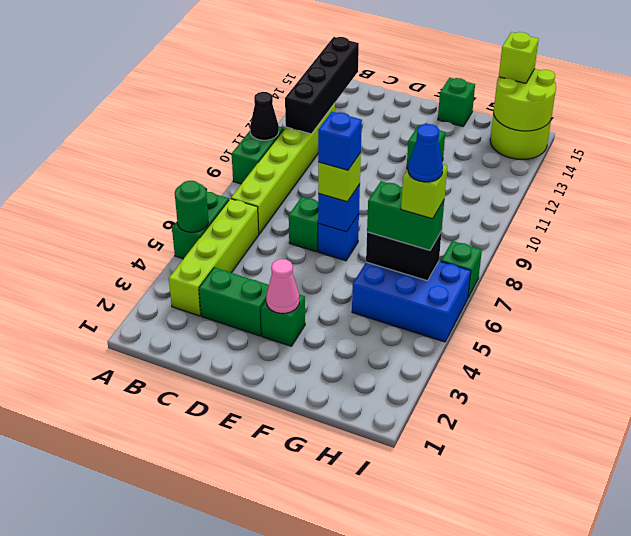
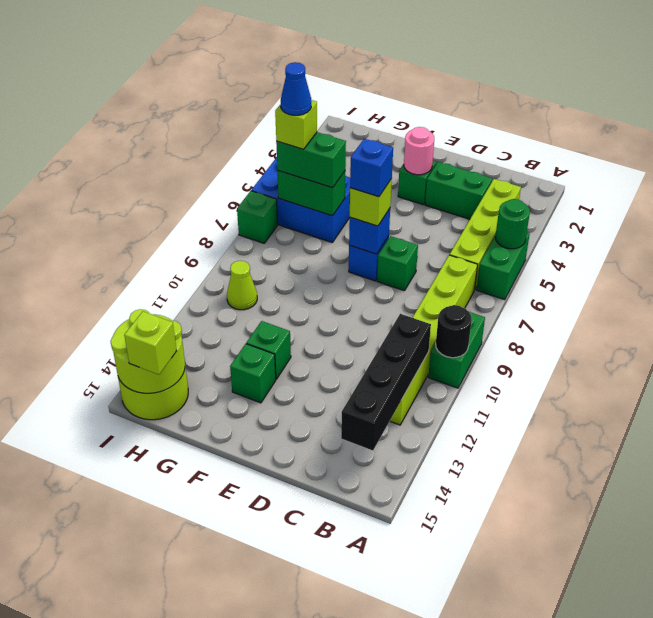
black 1x1 cone [250,92,279,140] -> black 1x1 round brick [436,305,472,358]
pink 1x1 cone [266,259,299,313] -> pink 1x1 round brick [404,127,434,175]
green 1x1 brick [438,78,475,126] -> green 1x1 brick moved to [230,344,276,403]
black 1x2 brick [366,231,442,281] -> green 1x2 brick [278,171,345,216]
none -> lime 1x1 cone [227,261,257,310]

